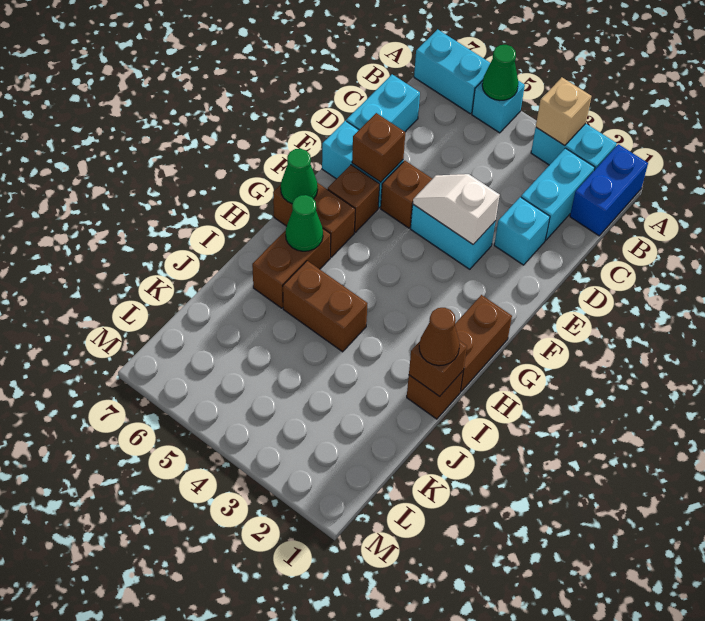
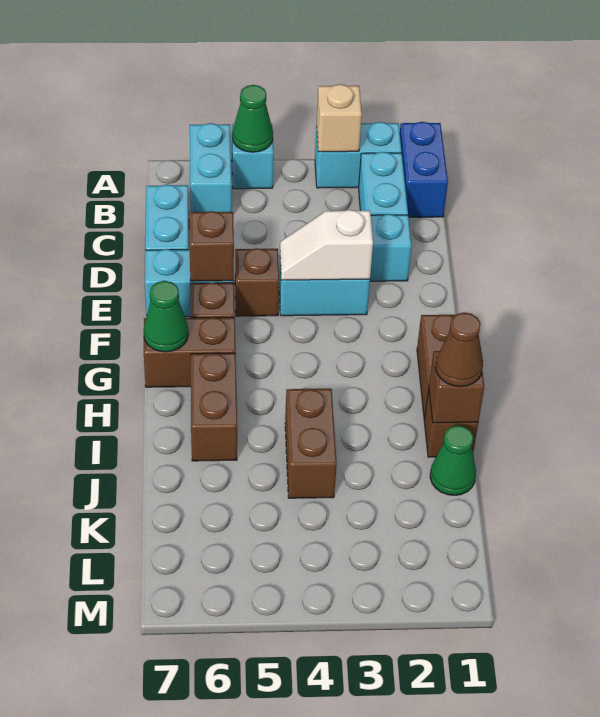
cyan 1x2 brick [414,29,490,114] -> cyan 1x2 brick turned to [190,123,232,212]
green 1x1 cone [286,195,323,251] -> green 1x1 cone moved to [430,425,476,495]
brown 1x2 brick [283,261,367,352] -> brown 1x2 brick turned to [285,389,337,498]

